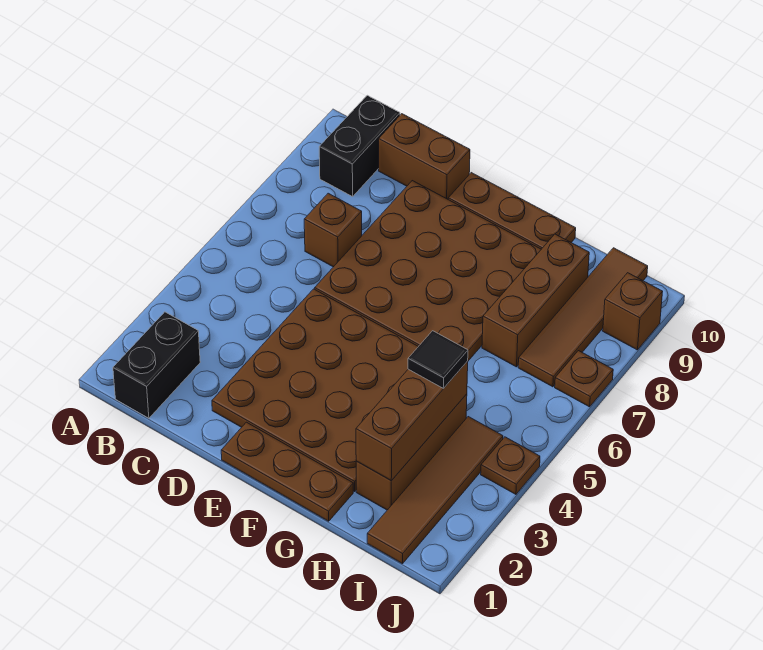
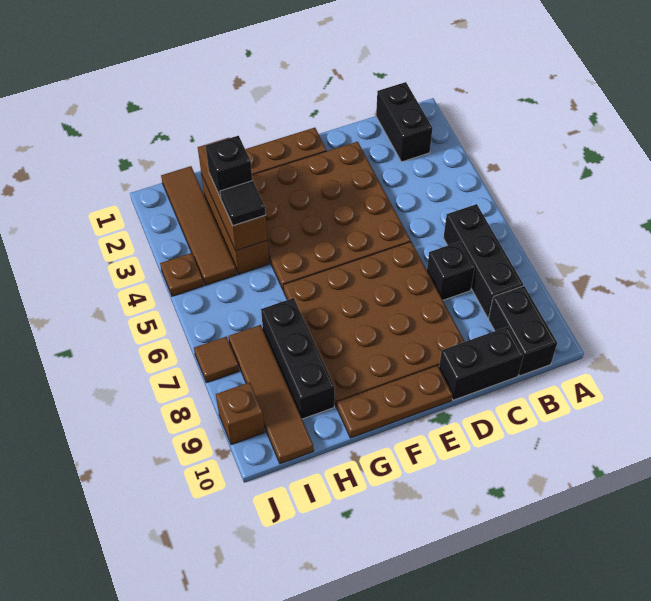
none -> black 1x3 brick [443,204,523,318]
brown 1x1 brick [304,193,362,267] -> black 1x1 brick [427,242,475,300]
brown 1x2 brick [379,114,470,199] -> black 1x2 brick [439,327,524,400]
none -> black 1x1 brick [206,136,252,198]
brown 1x3 brick [482,234,589,367] -> black 1x3 brick [261,298,335,419]
brown 1x1 plate [555,351,613,407] -> brown 1x1 tile [194,337,239,383]

